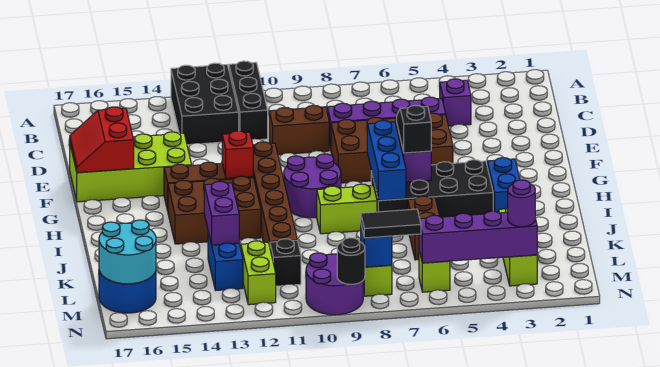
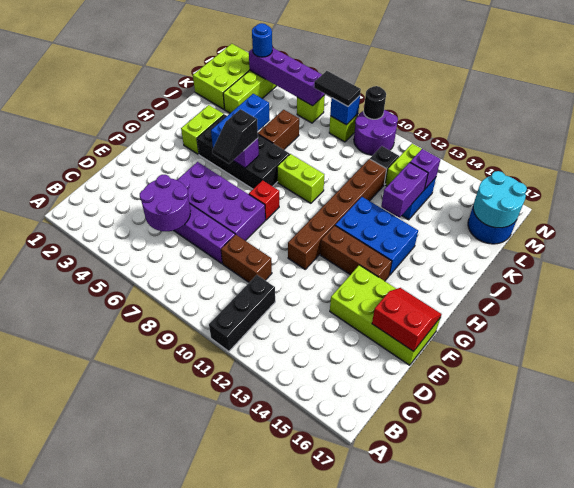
black 2x3 brick [171,63,239,145] -> none
purple 1x1 brick [440,79,471,126] -> purple 1x1 brick moved to [410,149,440,189]
brown 2x4 brick [331,113,453,183] -> purple 2x4 brick [177,162,265,241]
red 2x2 slope [70,107,134,173] -> red 2x2 slope turned to [372,288,442,351]
blue 1x3 brick [367,121,406,200] -> blue 1x3 brick moved to [211,94,270,148]
purple 2x2 round brick [284,154,341,218] -> purple 2x2 round brick moved to [140,175,190,231]
red 1x1 brick [222,131,253,178] -> red 1x1 brick moved to [249,180,279,220]
blue 1x2 brick [487,158,520,213] -> lime 1x2 brick [181,105,224,154]
brown 2x3 brick [168,176,261,244] -> blue 2x3 brick [335,197,418,275]
none -> lime 2x3 brick [193,44,250,109]
purple 1x1 round brick [508,180,535,227] -> blue 1x1 round brick [252,23,272,57]

